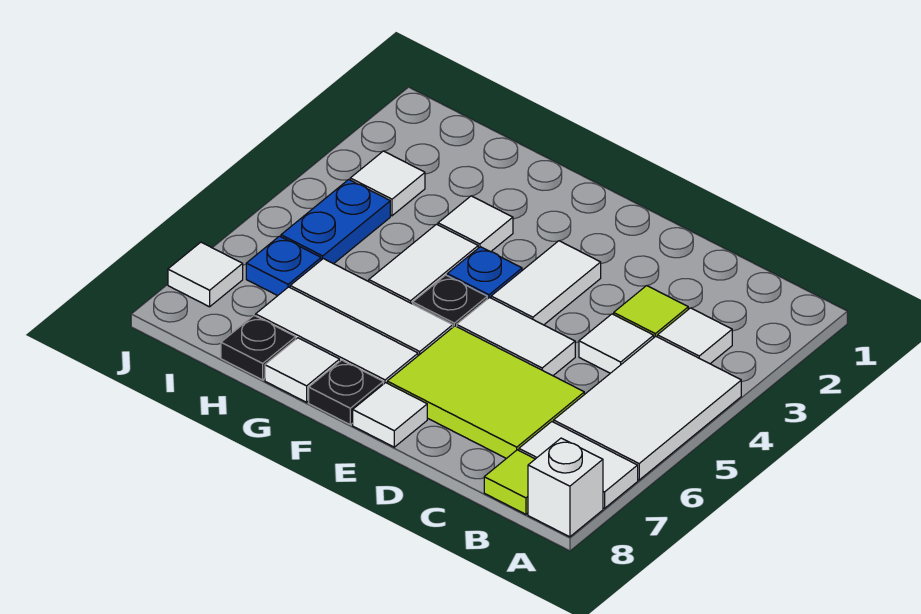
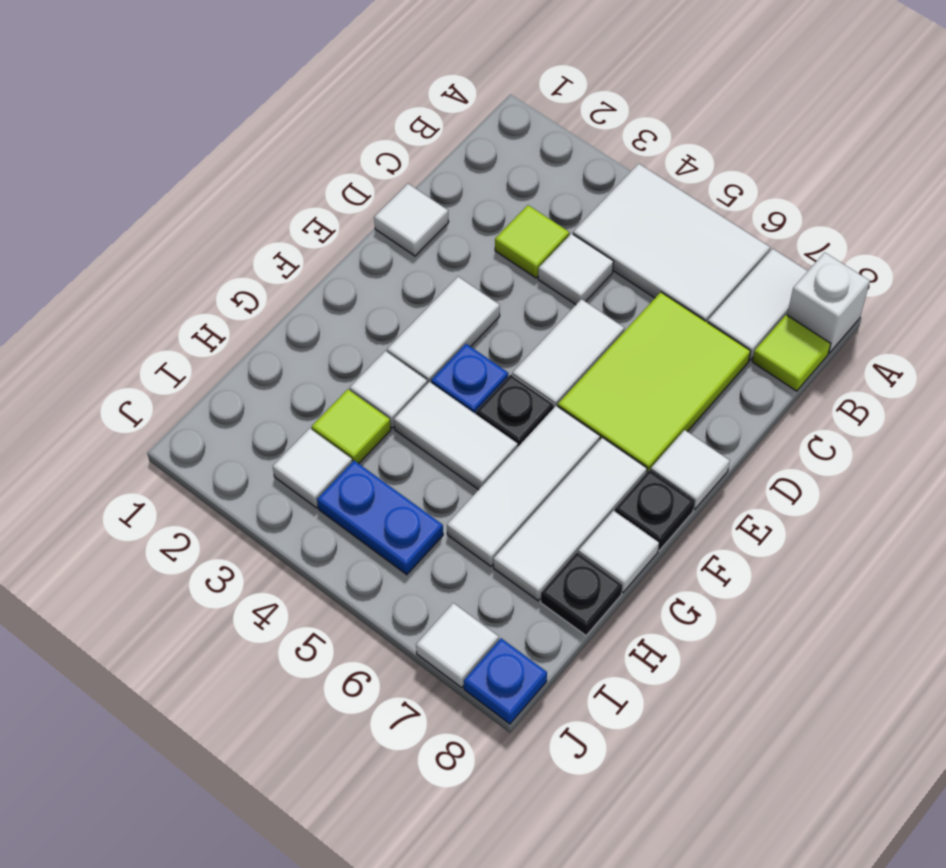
white 1x1 tile [657,308,732,364] -> white 1x1 tile moved to [374,184,449,256]
white 1x2 tile [491,241,601,325] -> white 1x2 tile turned to [387,277,500,384]
none -> lime 1x1 tile [312,389,391,464]
blue 1x1 plate [246,236,321,296] -> blue 1x1 plate moved to [464,638,547,724]

